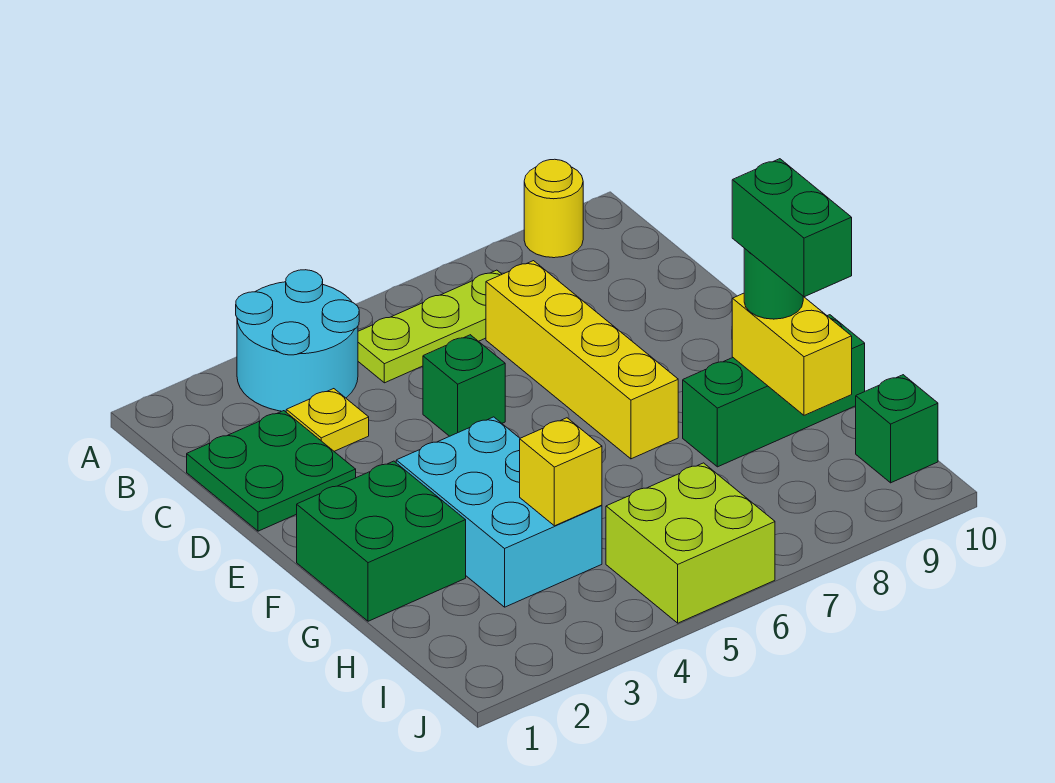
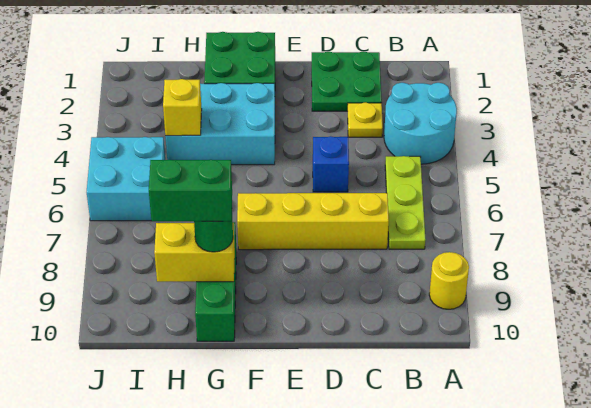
green 1x1 brick [423,335,505,436] -> blue 1x1 brick [313,136,349,192]
lime 2x2 brick [606,463,775,623] -> cyan 2x2 brick [87,137,165,221]
green 1x1 brick [856,375,938,483] -> none

